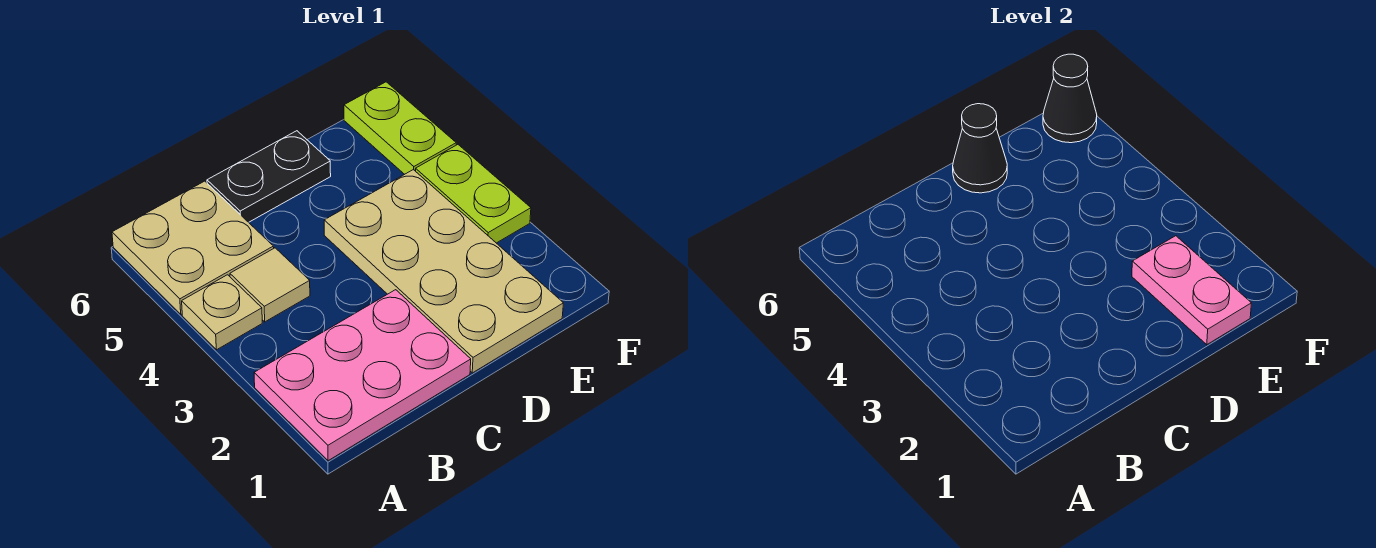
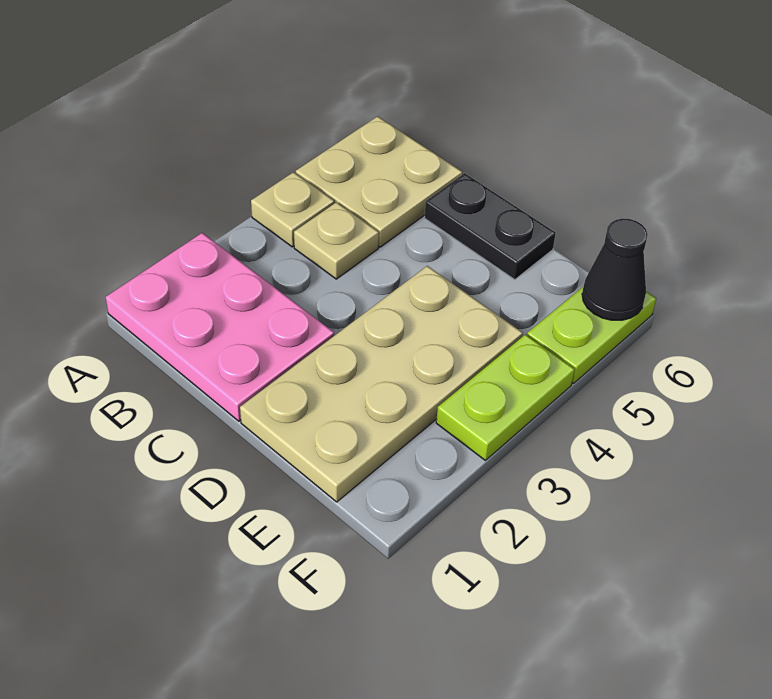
tan 1x1 tile [230,248,310,322] -> tan 1x1 plate [294,202,379,279]
black 1x1 cone [953,104,1007,193] -> none
pink 1x2 plate [1132,236,1251,345] -> none

